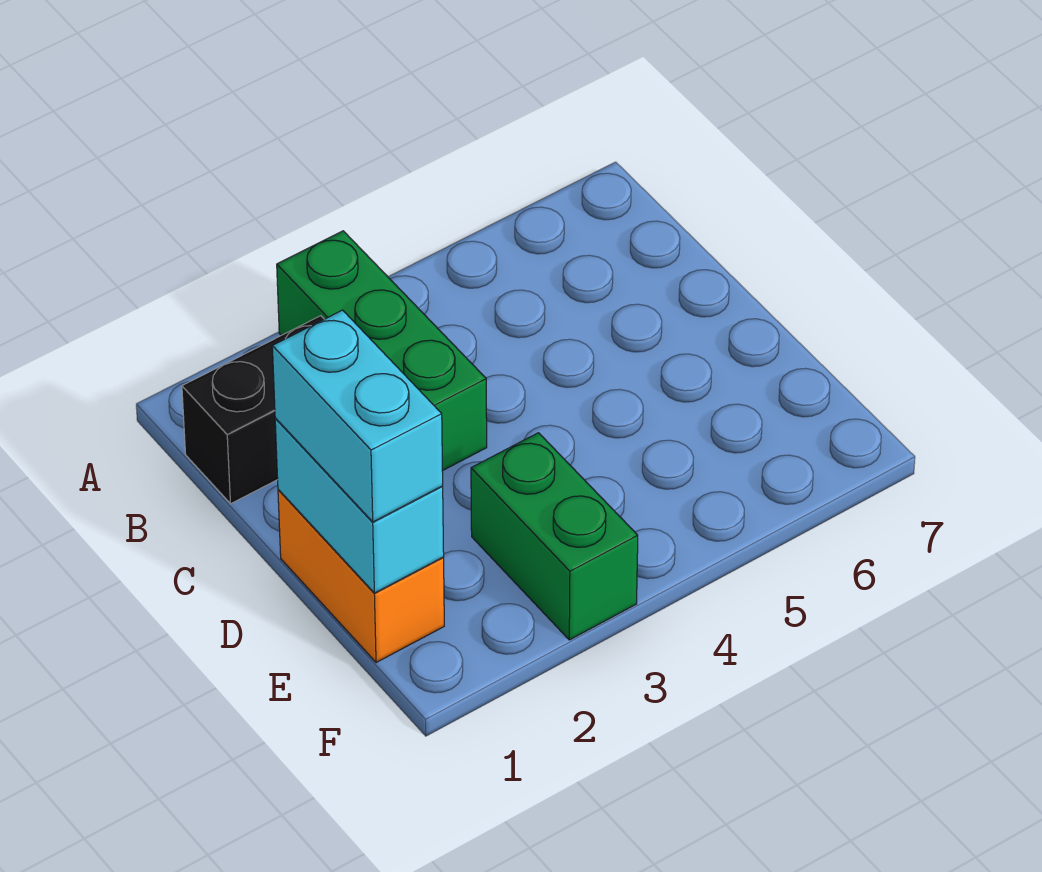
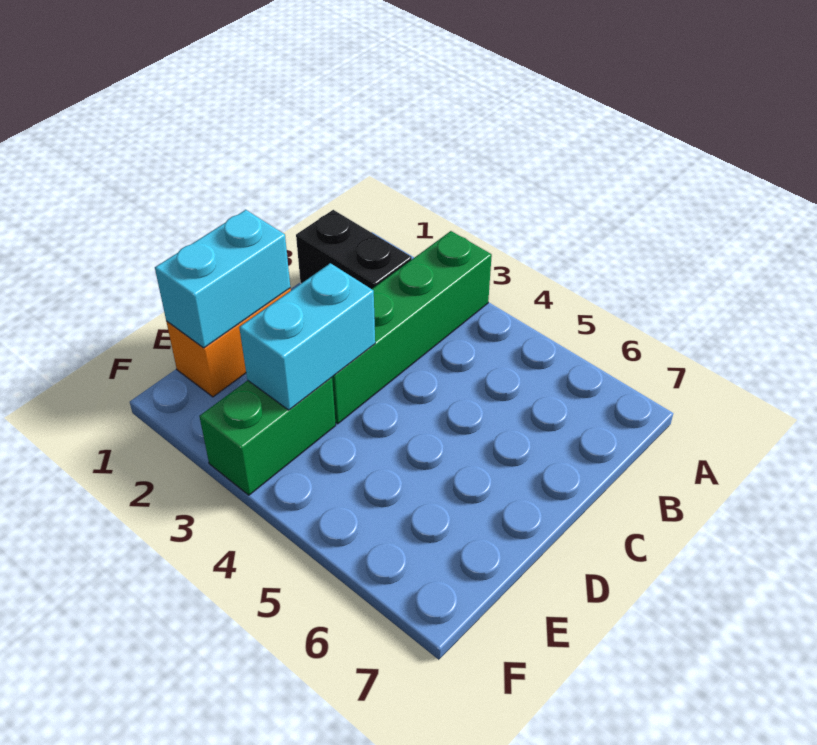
green 1x3 brick [277,231,487,471] -> green 1x4 brick [332,231,492,424]
cyan 1x2 brick [272,310,443,522] -> cyan 1x2 brick moved to [239,263,375,410]

